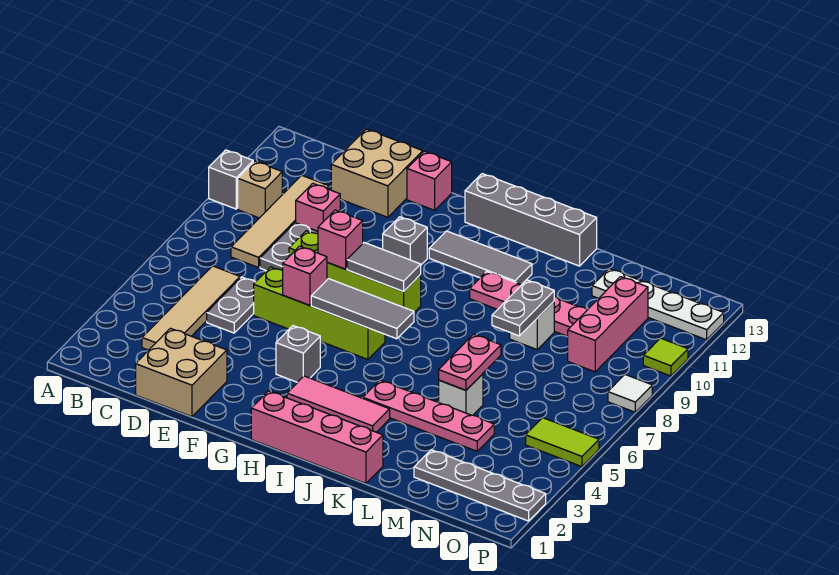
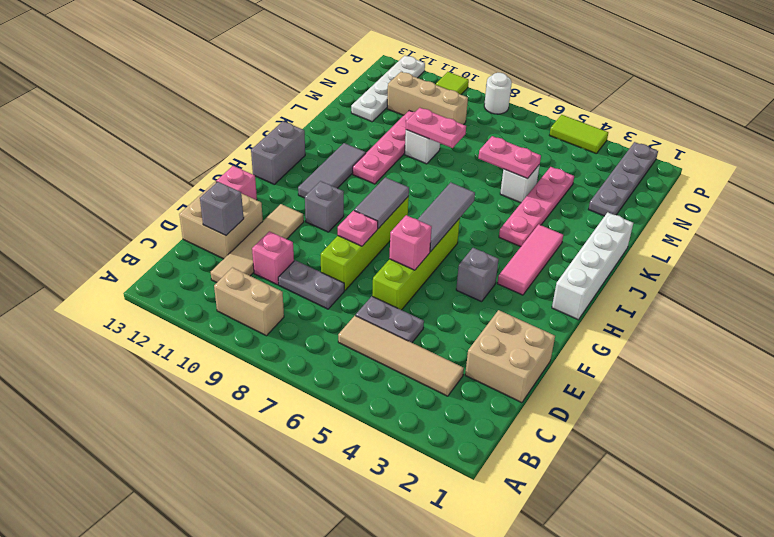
grey 1x1 brick [209,150,253,209] -> grey 1x1 brick moved to [200,182,244,235]
tan 1x1 brick [238,161,282,218] -> tan 1x2 brick [214,268,284,336]
tan 1x4 tile [231,175,329,268] -> tan 1x4 tile turned to [211,204,304,283]
pink 1x1 brick [318,210,363,269] -> pink 1x1 plate [338,211,378,246]
pink 1x4 brick [251,391,383,483] -> white 1x4 brick [552,212,633,320]
grey 1x4 brick [465,174,597,266] -> grey 1x2 brick [251,121,305,184]
grey 1x2 plate [492,280,554,336] -> pink 1x2 plate [406,108,466,148]
pink 1x3 brick [568,277,648,372] -> tan 1x3 brick [387,72,468,125]
lime 1x2 tile [526,418,599,467] -> lime 1x2 tile turned to [550,115,608,154]
white 1x1 tile [608,375,652,412] -> white 1x1 round brick [484,73,512,114]

